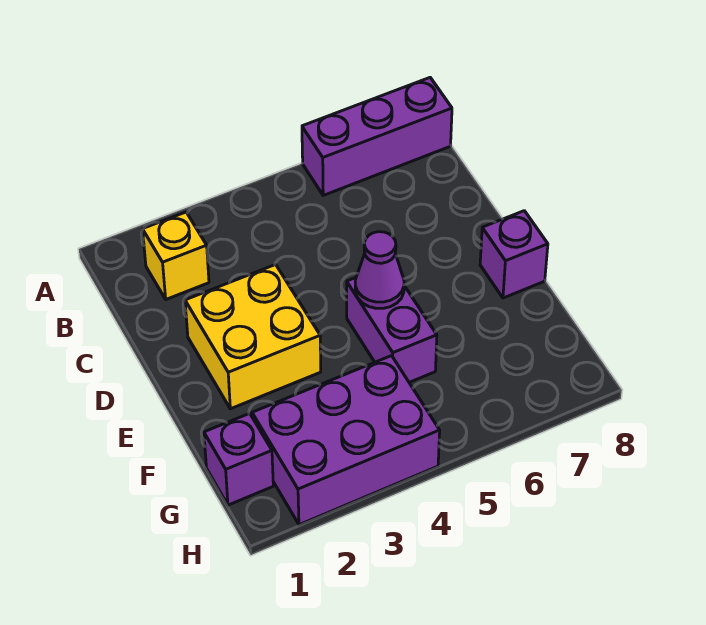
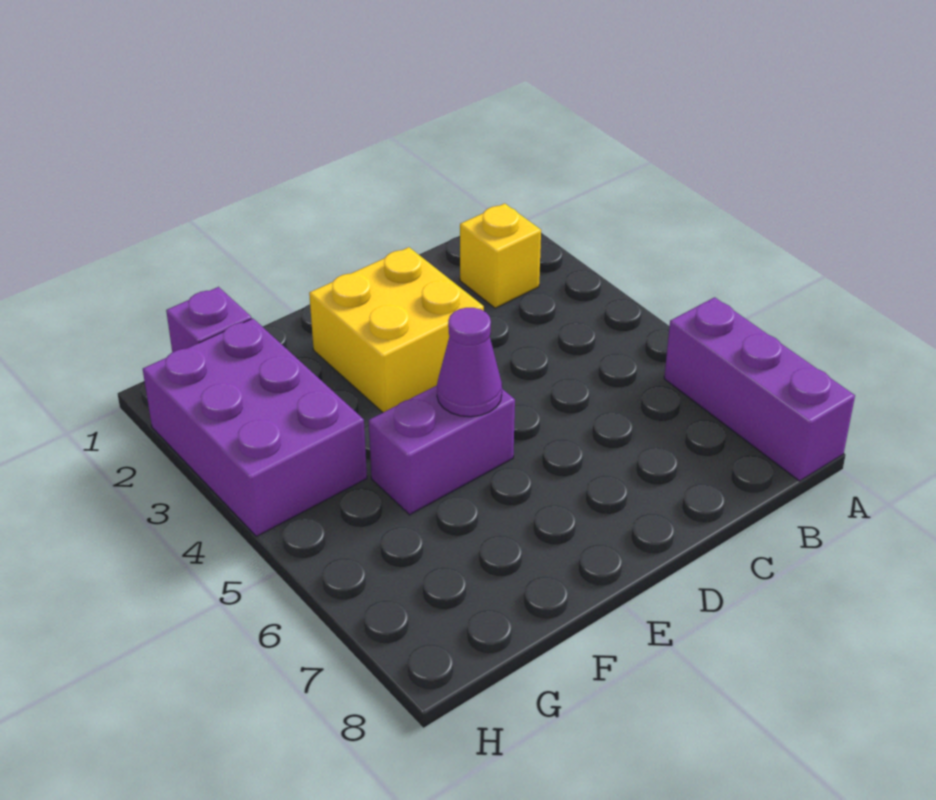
purple 1x1 brick [480,211,548,298] -> none

